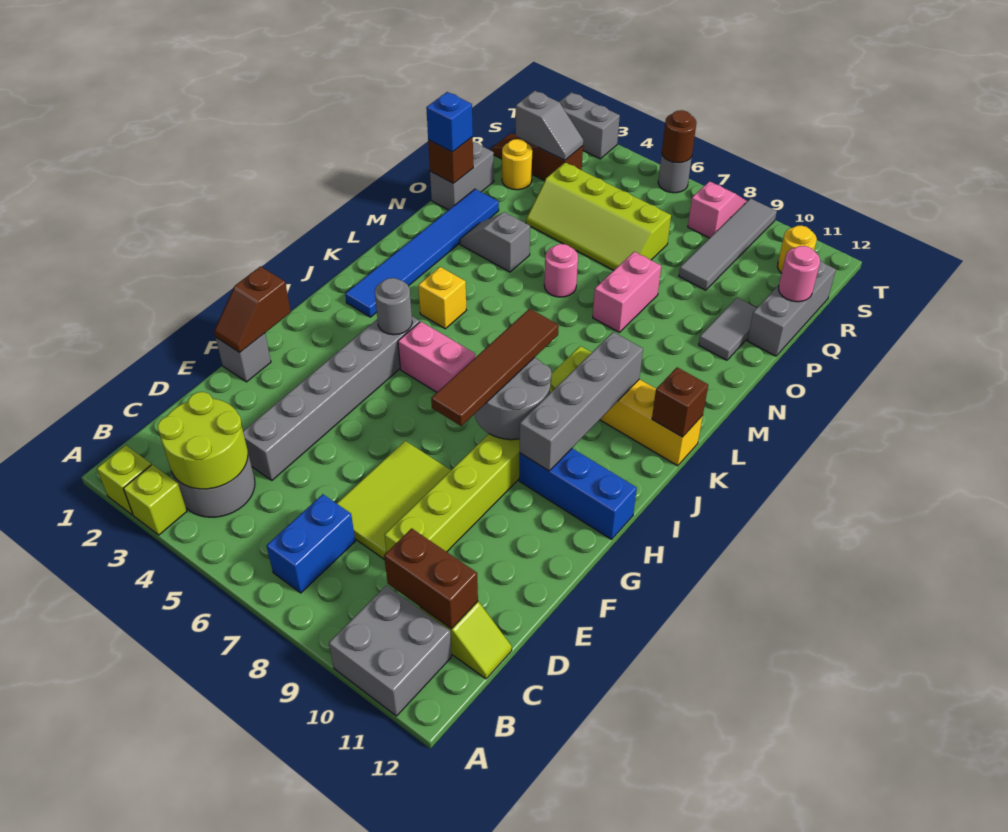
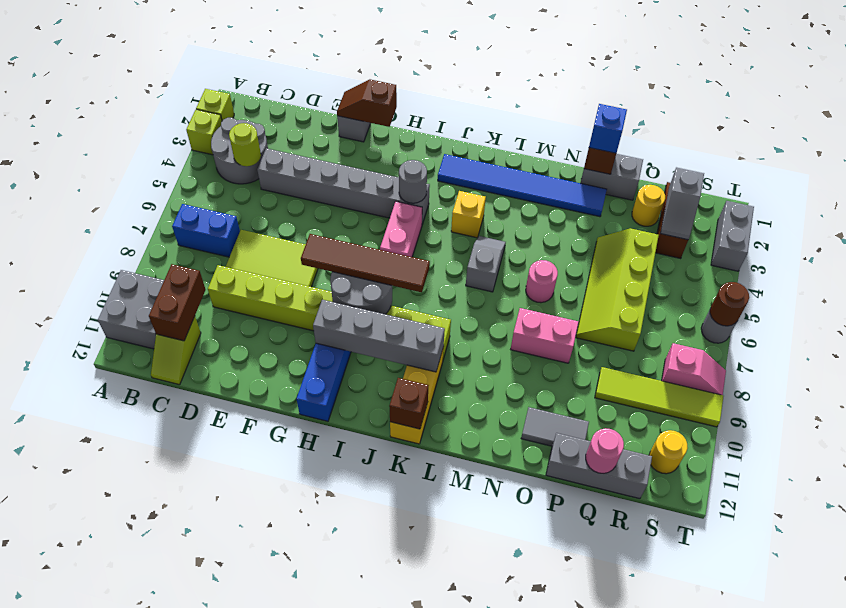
lime 2x2 round brick [158,392,248,489] -> lime 1x1 round brick [229,123,261,166]
grey 1x2 slope [460,212,530,272] -> grey 1x2 slope moved to [466,236,506,292]
grey 1x4 tile [679,199,777,290] -> lime 1x4 tile [595,367,724,427]

